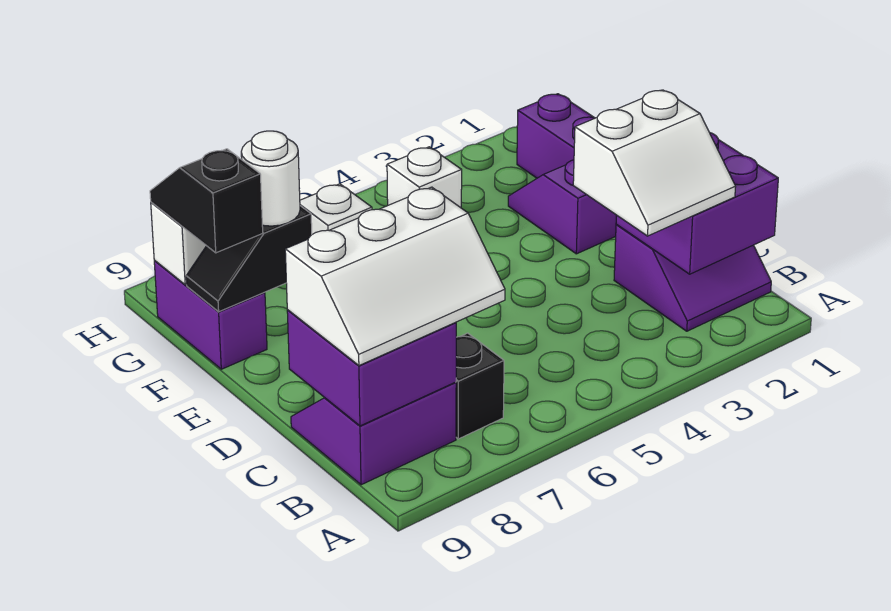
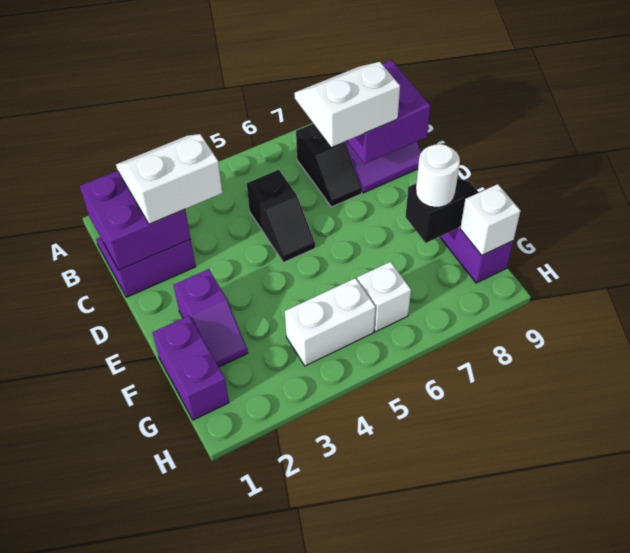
white 2x3 slope [285,187,505,366] -> white 2x2 slope [294,62,400,147]
black 1x2 slope [150,149,263,253] -> black 1x2 slope moved to [247,170,315,263]
white 1x1 brick [387,147,462,208] -> white 1x2 brick [285,278,375,366]

